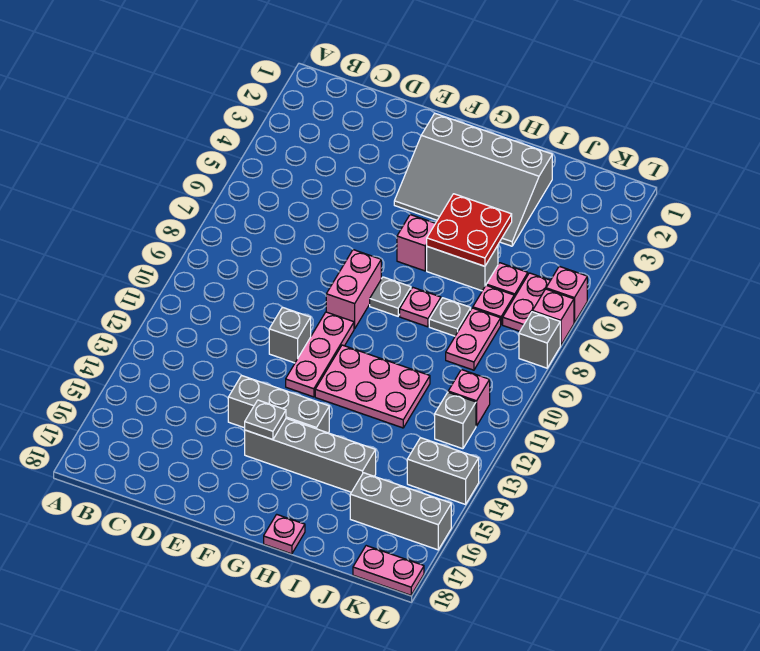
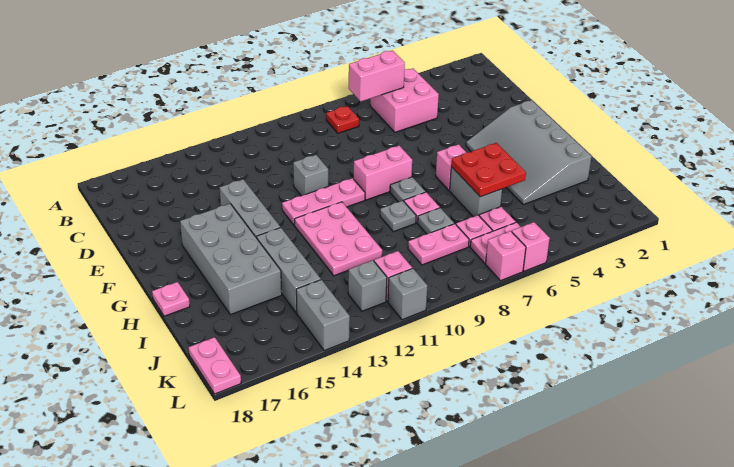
none -> pink 2x2 brick [370,69,439,132]
none -> pink 1x2 brick [349,50,405,101]
none -> red 1x1 plate [326,106,359,133]
grey 1x4 brick [245,418,376,492] -> grey 2x4 brick [180,204,282,315]
grey 1x1 plate [245,400,286,440] -> grey 1x1 plate moved to [380,201,416,232]
grey 1x3 brick [350,473,451,550] -> grey 1x3 brick moved to [257,227,321,313]
grey 1x1 brick [519,312,560,368] -> grey 1x1 brick moved to [388,268,427,320]

